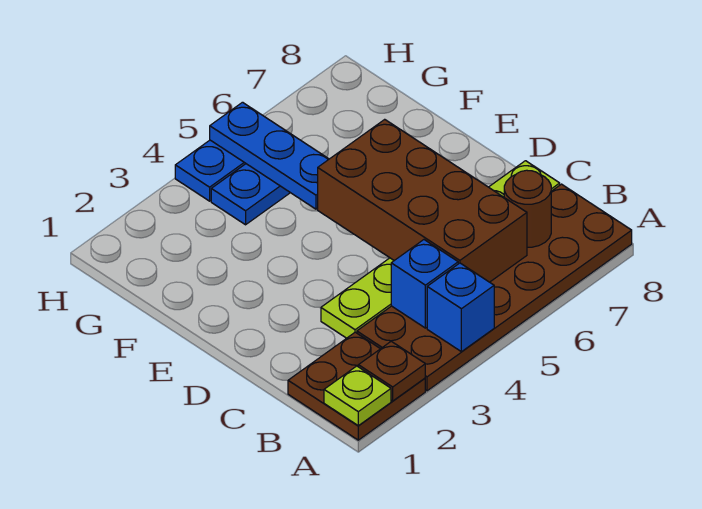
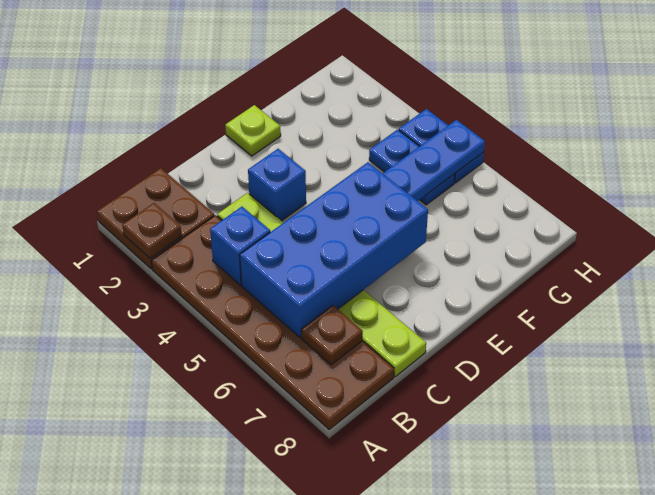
lime 1x1 plate [324,366,391,426] -> lime 1x1 plate moved to [225,105,281,156]
blue 1x1 brick [427,263,494,352] -> blue 1x1 brick moved to [248,149,306,221]
brown 2x4 brick [318,119,527,282] -> blue 2x4 brick [240,162,428,338]
brown 1x1 round brick [504,170,551,247] -> brown 1x1 plate [301,305,363,365]

